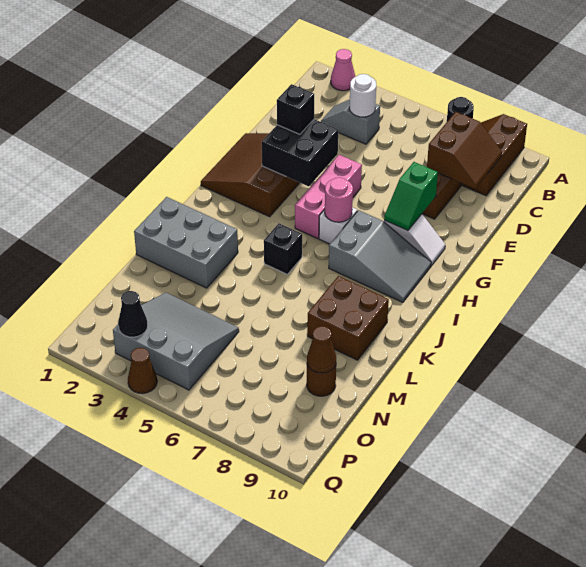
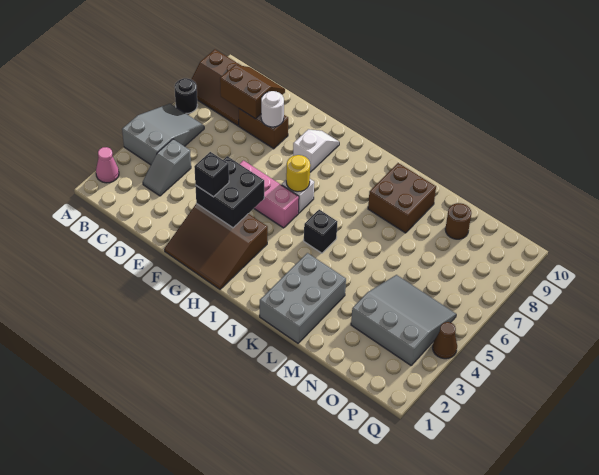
white 1x1 round brick [349,74,376,117] -> white 1x1 round brick moved to [261,91,284,127]
green 1x2 slope [384,162,438,231] -> none
pink 1x1 round brick [325,177,353,222] -> yellow 1x1 round brick [286,155,310,192]
grey 2x3 slope [329,210,431,302] -> grey 2x3 slope moved to [122,104,204,165]
grey 3x3 slope [113,293,239,390] -> grey 3x3 slope turned to [351,275,456,365]
brown 1x1 cone [307,326,336,373] -> none
black 1x1 cone [118,291,148,337] -> none

